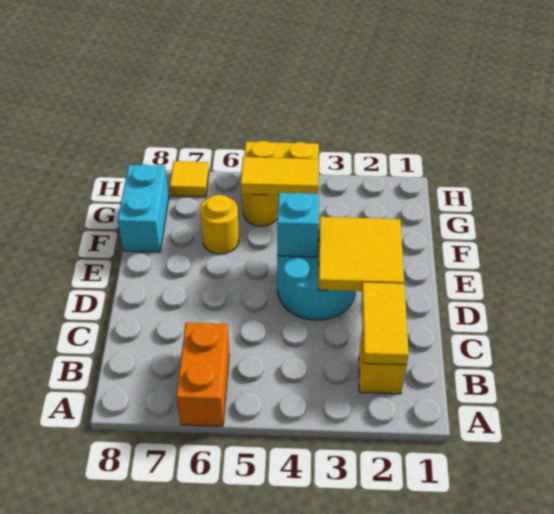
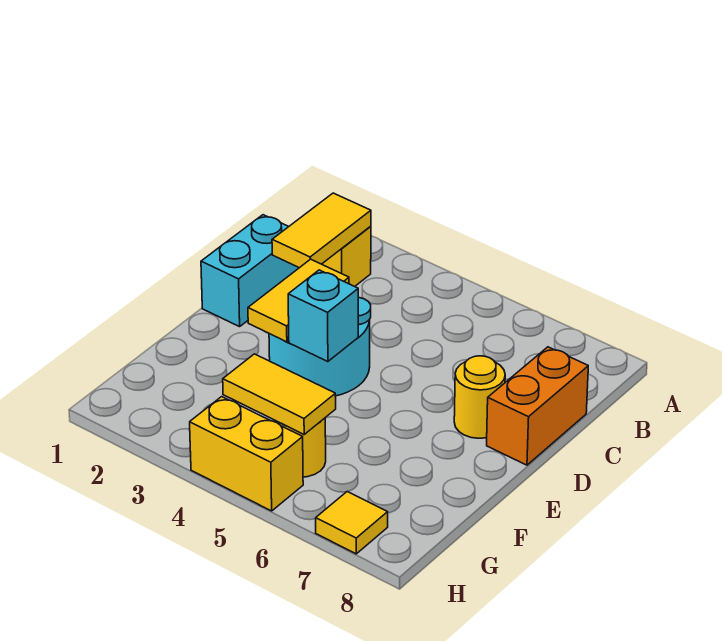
orange 1x2 brick [176,323,229,426] -> orange 1x2 brick moved to [487,347,588,465]
yellow 2x2 tile [318,217,404,291] -> yellow 1x2 tile [248,259,349,342]
yellow 1x1 round brick [200,195,239,254] -> yellow 1x1 round brick moved to [454,356,505,438]
cyan 1x2 brick [118,164,169,252] -> cyan 1x2 brick moved to [201,215,299,327]

